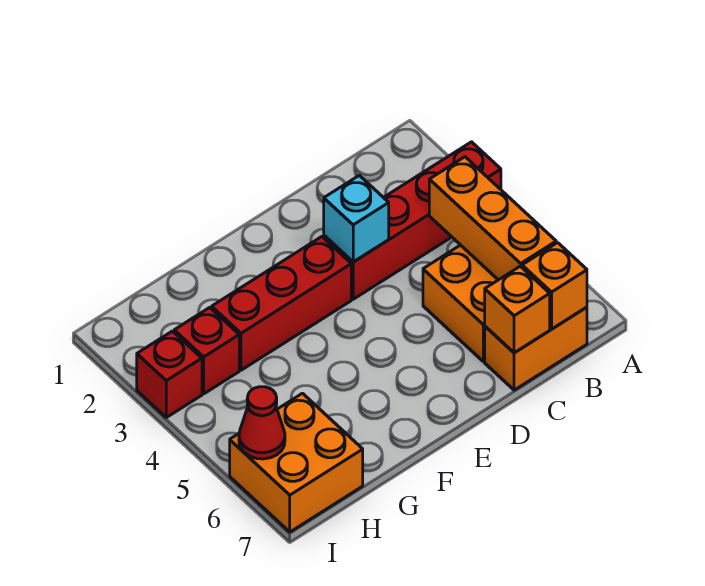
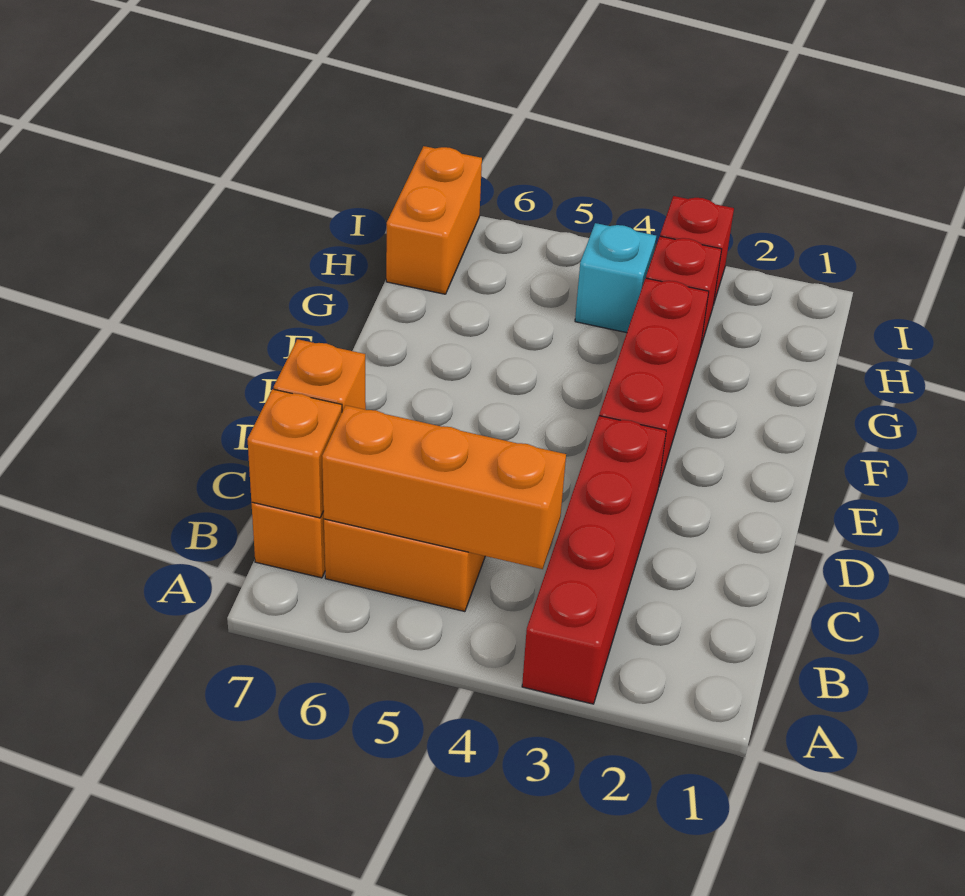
cyan 1x1 brick [324,175,389,262] -> cyan 1x1 brick moved to [575,223,656,333]
orange 2x2 brick [230,393,363,532] -> orange 1x2 brick [386,146,482,294]
red 1x1 cone [239,387,285,459] -> none

